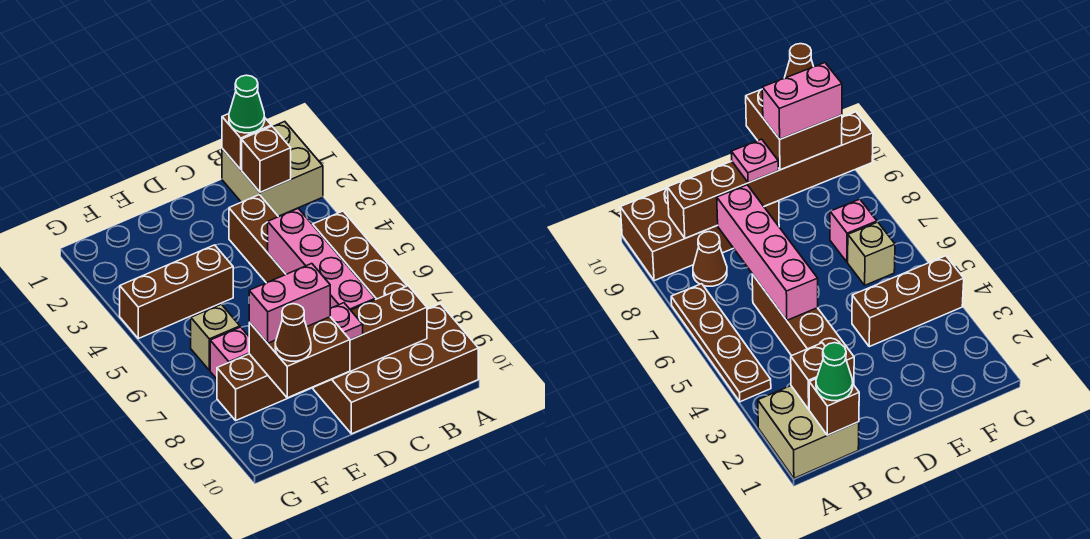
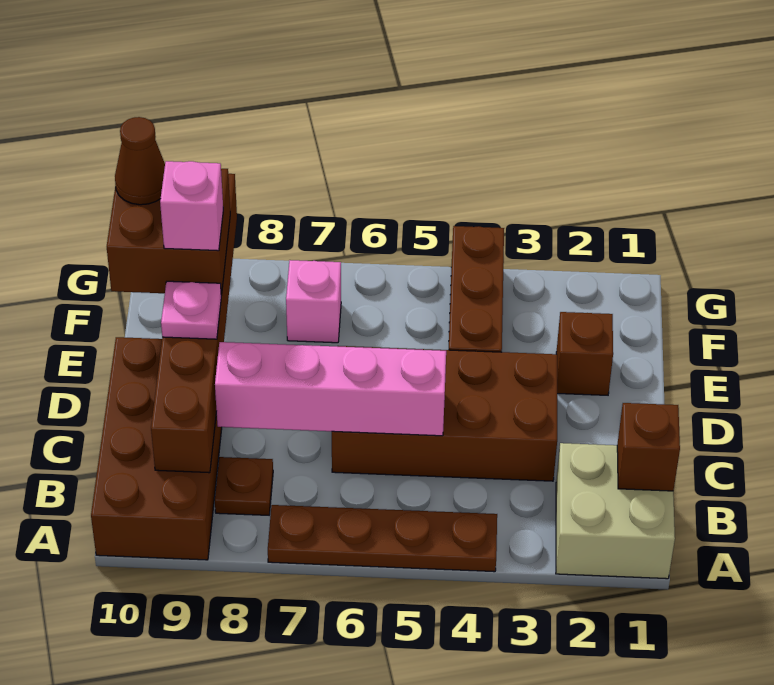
green 1x1 cone [229,75,265,133] -> none
brown 1x1 brick [242,126,291,192] -> brown 1x1 brick moved to [556,312,613,395]
brown 1x1 cone [693,232,727,286] -> brown 1x1 plate [215,457,273,515]
brown 1x4 brick [229,195,286,283] -> brown 2x4 brick [332,346,557,481]
pink 1x2 brick [249,264,331,343] -> pink 1x1 brick [160,161,223,251]
tan 1x1 brick [191,304,240,370] -> none

